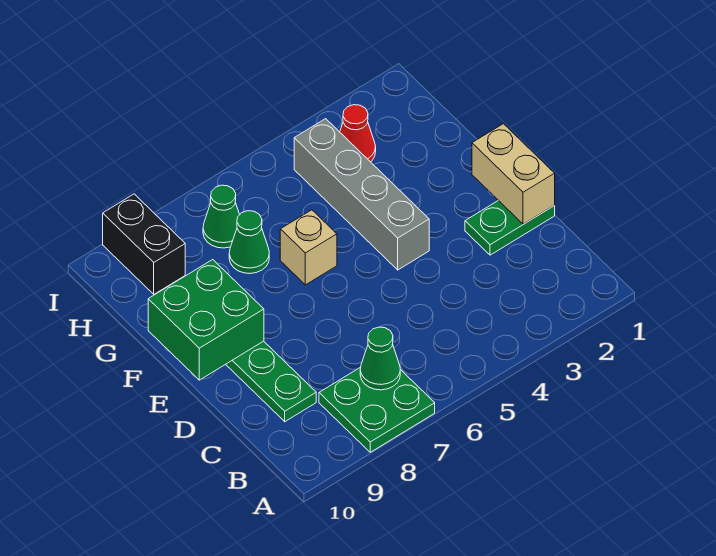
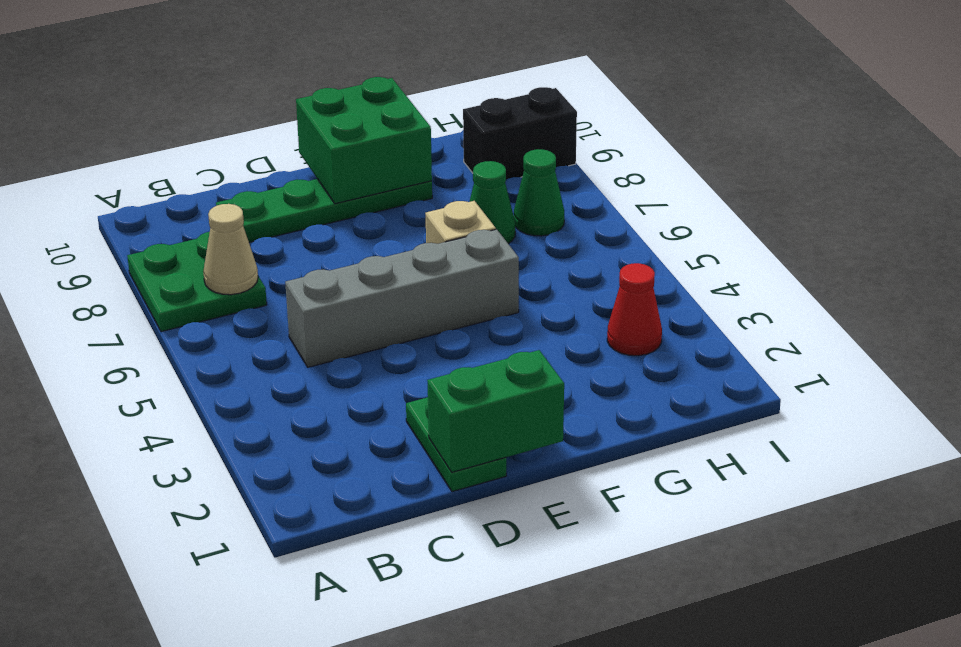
green 1x1 cone [360,327,400,390] -> tan 1x1 cone [203,204,258,295]
tan 1x2 brick [472,124,555,224] -> green 1x2 brick [427,350,564,472]
grey 1x4 brick [294,119,429,270] -> grey 1x4 brick moved to [285,229,519,367]

